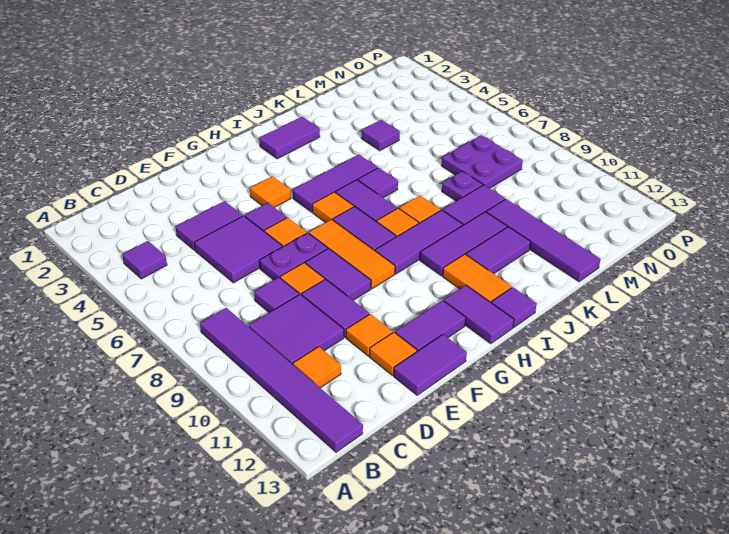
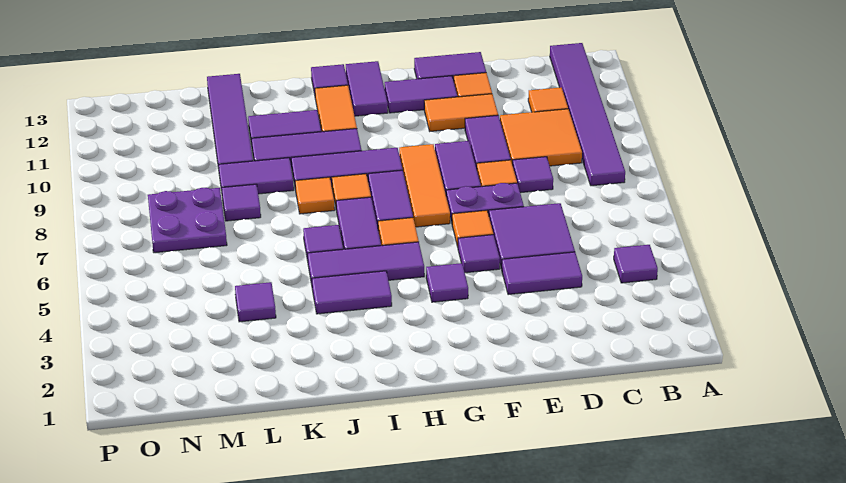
purple 2x2 tile [249,294,344,364] -> orange 2x2 tile [500,109,582,166]
orange 1x1 tile [346,314,393,356] -> orange 1x2 tile [424,94,498,131]
orange 1x1 tile [250,176,291,207] -> purple 1x1 tile [426,263,468,302]
purple 1x2 tile [259,117,320,159] -> purple 1x2 tile moved to [312,271,392,314]
purple 1x1 plate [442,171,483,201] -> purple 1x1 tile [222,184,261,221]

